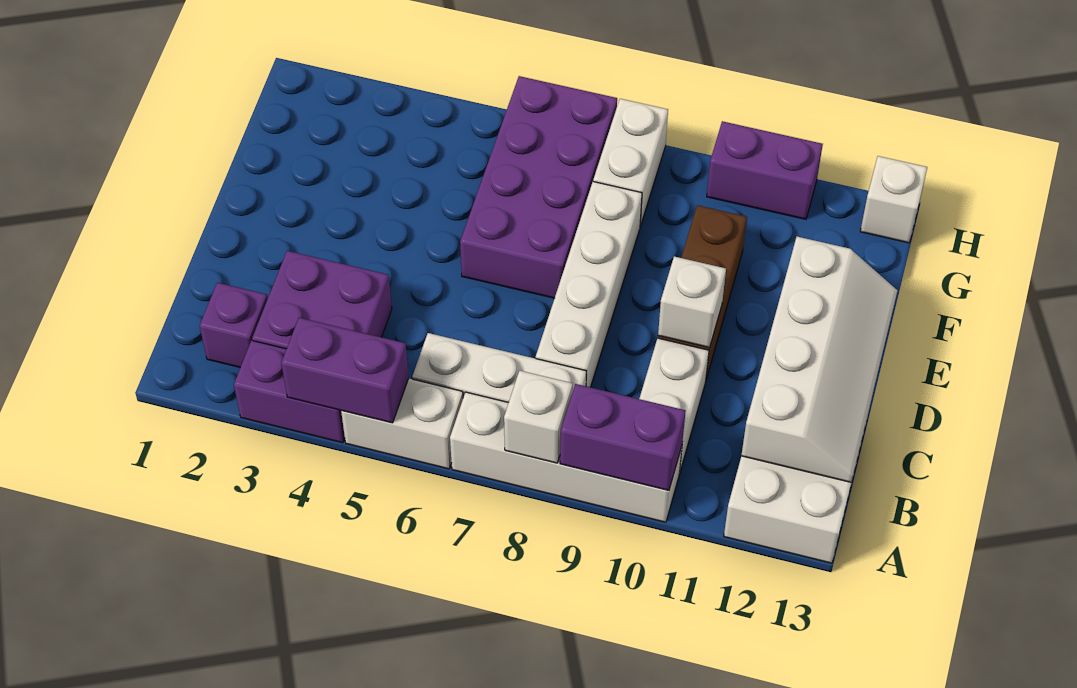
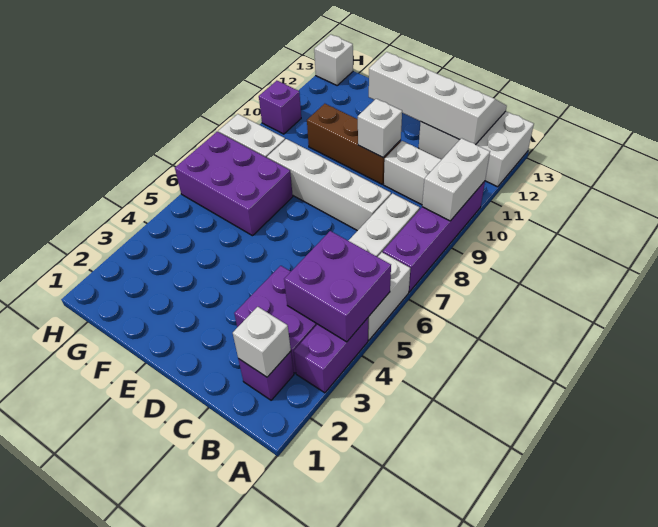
purple 1x2 brick [281,318,409,423] -> purple 2x2 brick [284,231,391,342]
white 1x4 brick [450,392,682,522] -> purple 1x4 brick [383,181,485,292]
white 1x1 brick [504,371,573,463] -> white 1x1 brick moved to [233,307,291,377]
purple 1x2 brick [560,384,686,490] -> white 1x2 brick [422,138,490,221]
purple 2x4 brick [460,76,617,298] -> purple 2x3 brick [175,132,293,236]
purple 1x2 brick [707,121,823,219] -> purple 1x1 brick [259,81,301,134]

